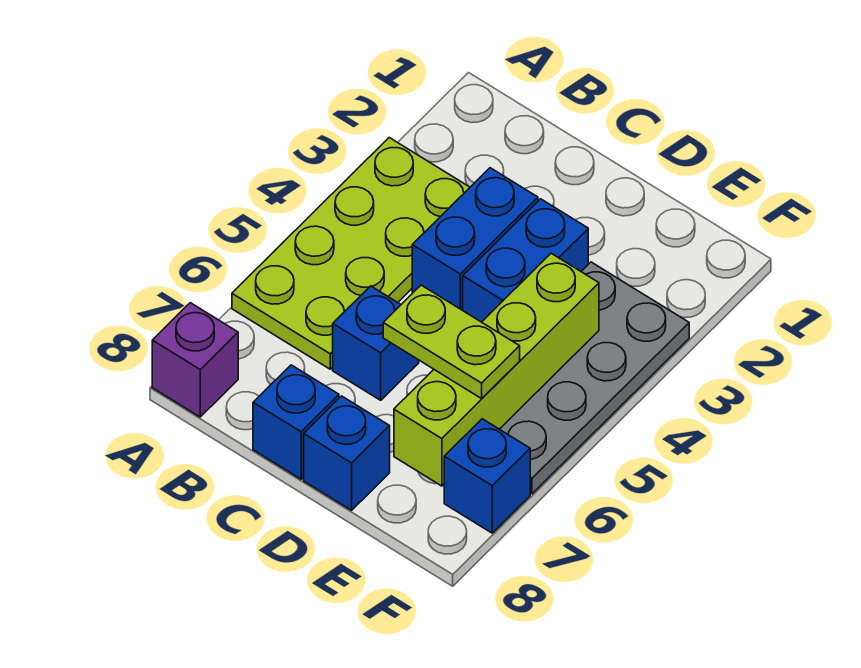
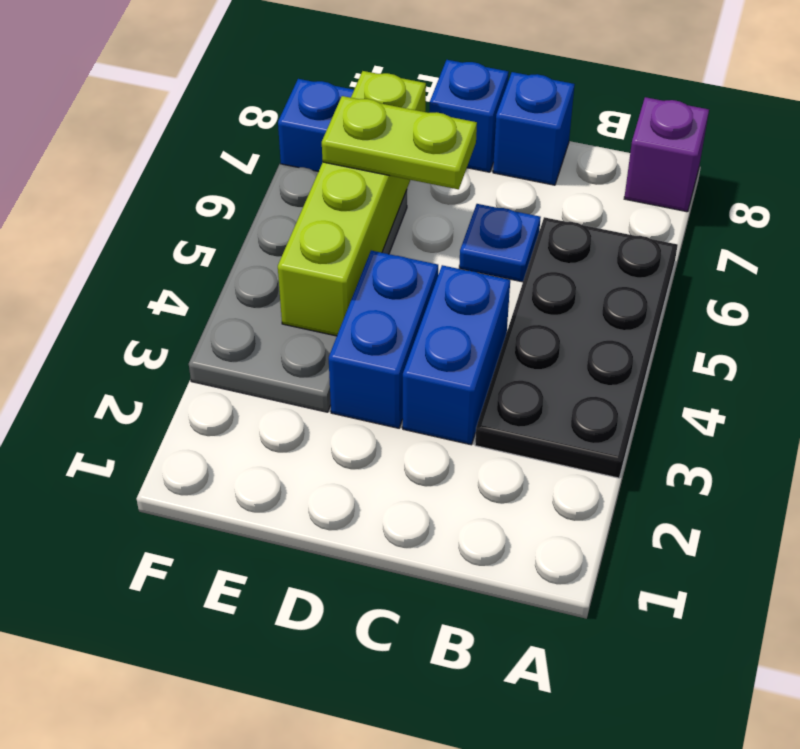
lime 2x4 plate [232,138,470,369] -> black 2x4 plate [475,217,678,478]
blue 1x1 brick [333,286,419,400] -> blue 1x1 plate [459,204,541,282]

